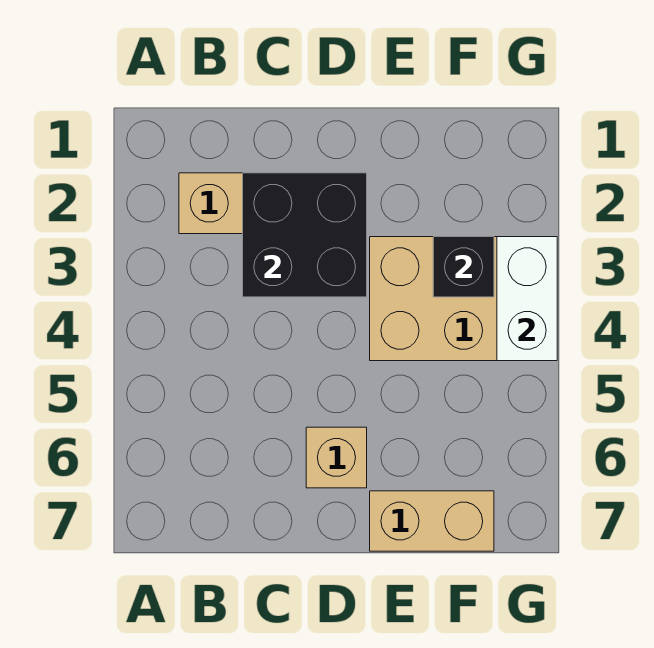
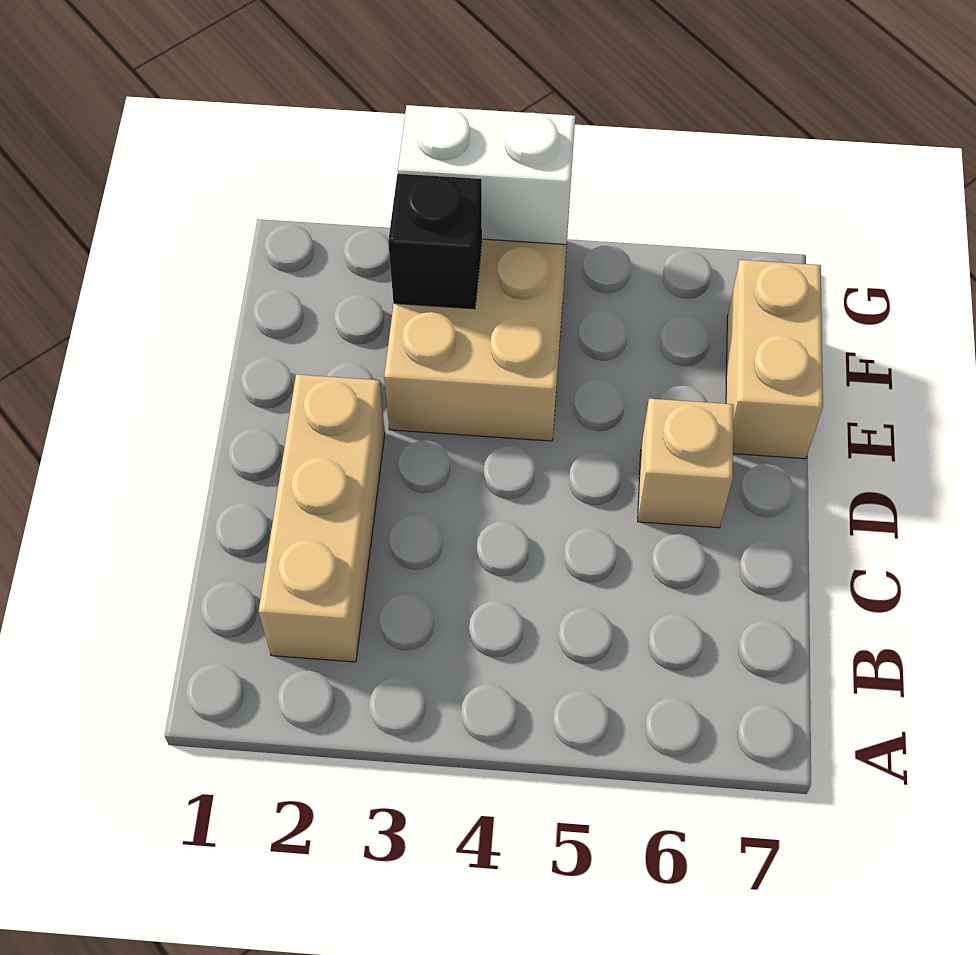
black 2x2 brick [243,173,367,297] -> none

